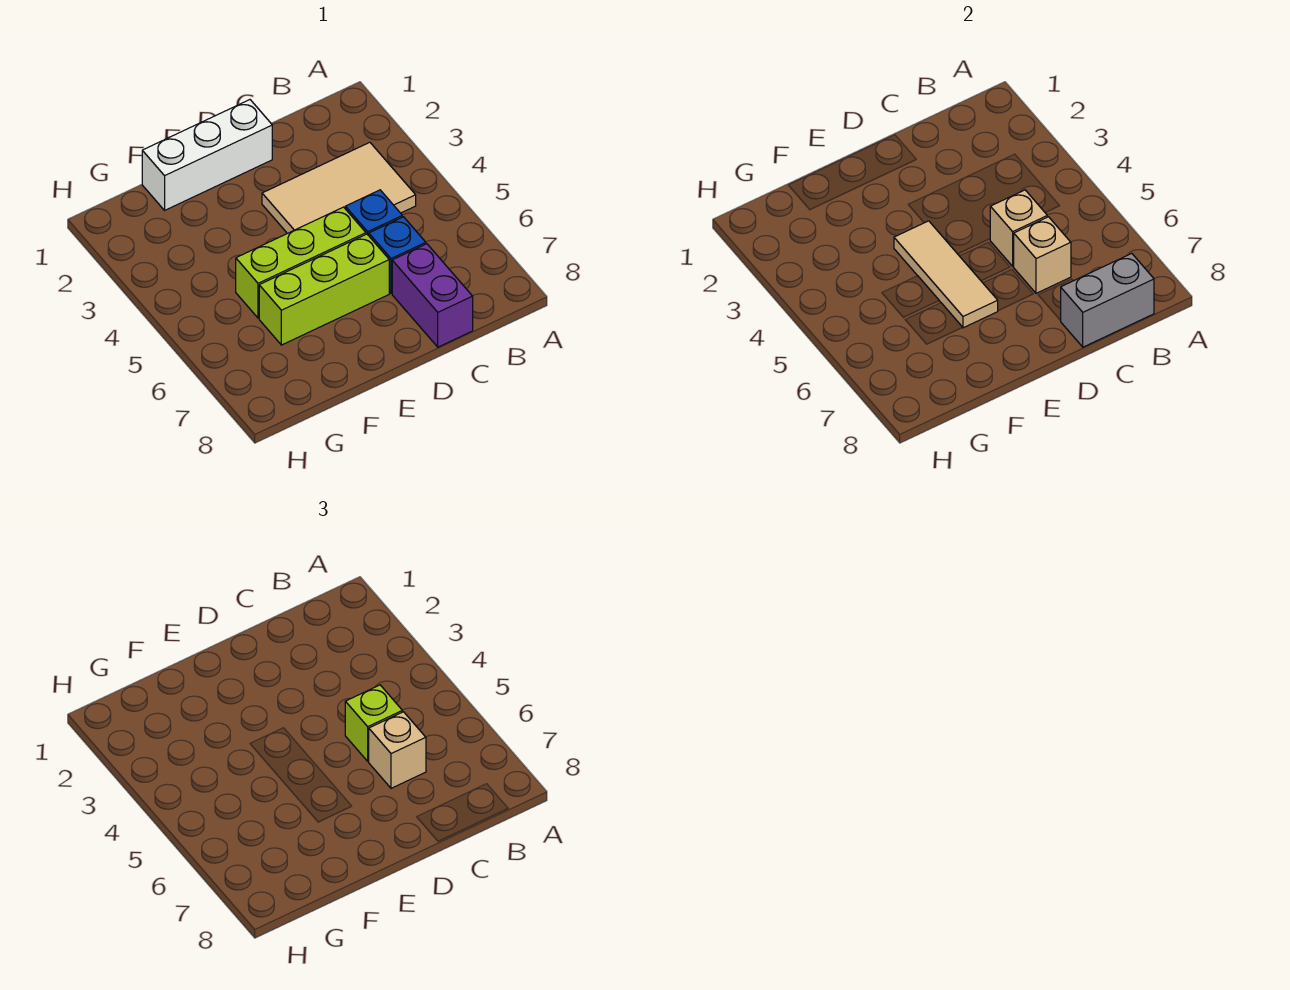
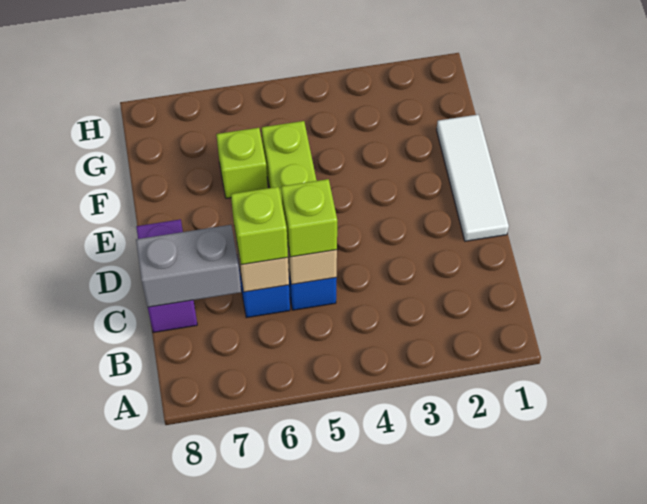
tan 2x3 tile [262,142,416,233] -> none
grey 1x2 brick [1060,253,1154,347] -> grey 1x2 brick turned to [136,225,241,307]
tan 1x1 brick [369,712,426,788] -> lime 1x1 brick [231,187,288,265]
purple 1x2 brick [392,244,473,347] -> purple 1x2 brick turned to [136,219,197,332]
white 1x3 brick [142,100,272,210] -> white 1x3 tile [437,115,509,241]
lime 1x3 brick [259,234,389,345] -> lime 1x1 brick [216,128,268,198]
tan 1x3 tile [894,221,998,328] -> none

